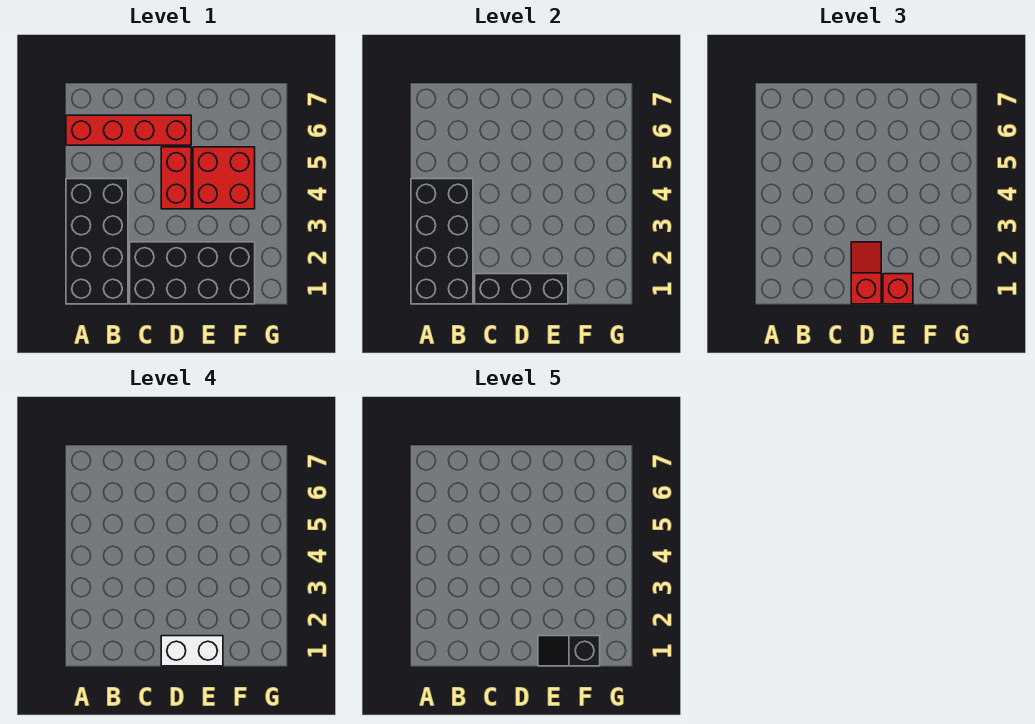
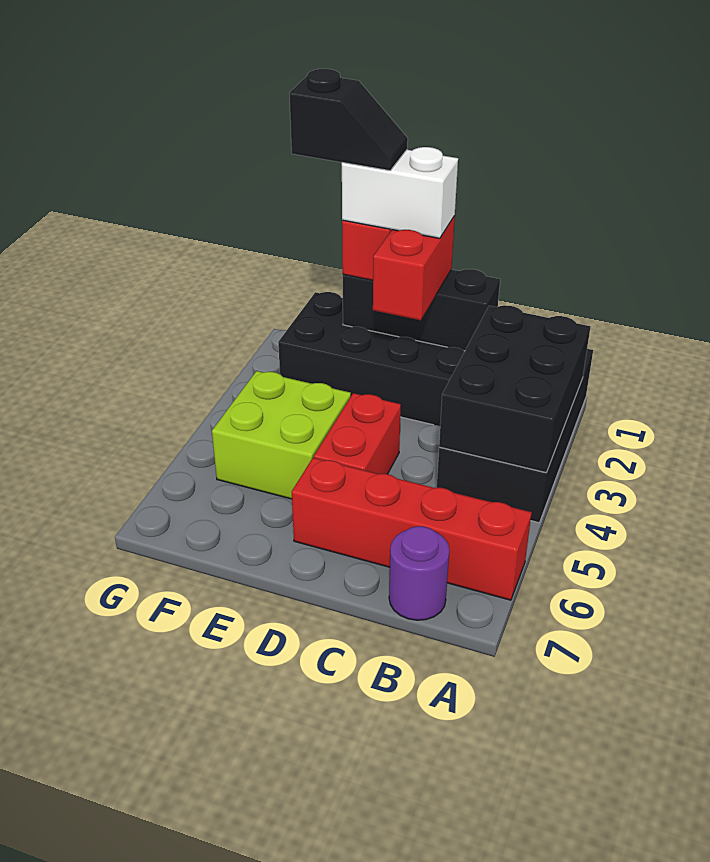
black 2x4 brick [411,179,473,304] -> black 2x3 brick [439,305,591,473]
none -> purple 1x1 round brick [389,526,449,620]
red 1x2 slope [851,242,881,304] -> red 1x2 brick [373,216,455,320]
red 2x2 brick [193,147,255,209] -> lime 2x2 brick [212,371,351,499]

